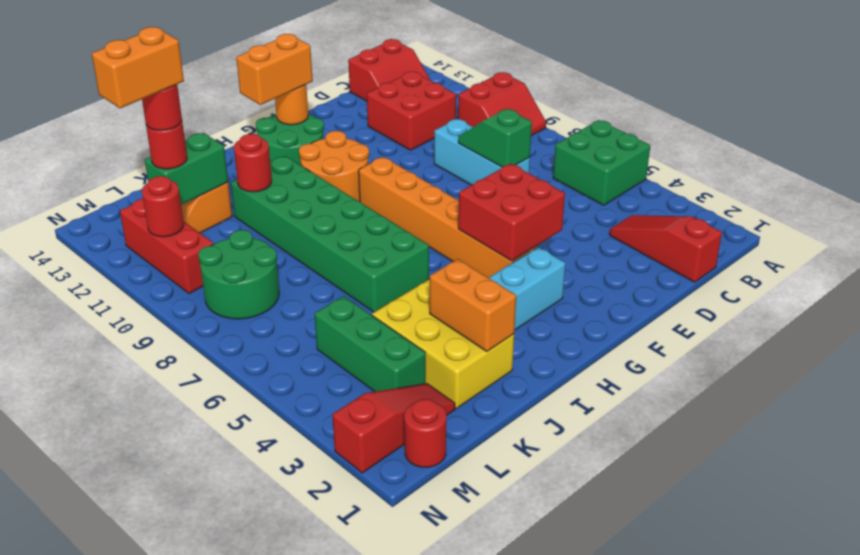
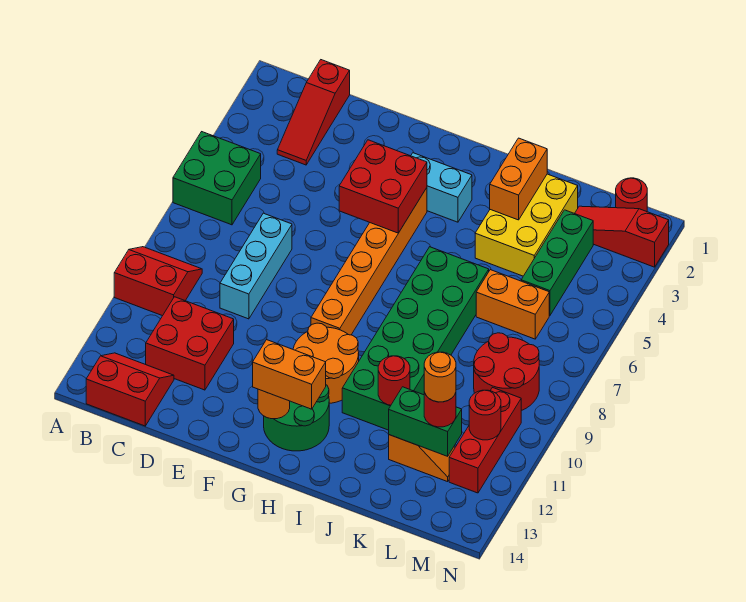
green 1x2 slope [458,109,532,167] -> none
green 2x2 round brick [198,230,279,319] -> red 2x2 round brick [474,333,539,411]
red 1x1 round brick [142,85,182,131] -> orange 1x1 round brick [424,352,456,402]
orange 1x2 brick [92,27,184,108] -> orange 1x2 brick moved to [476,270,549,339]

